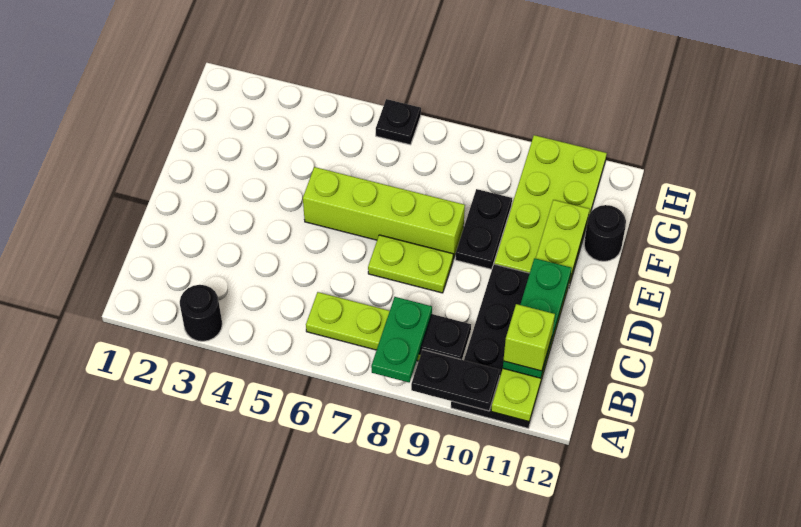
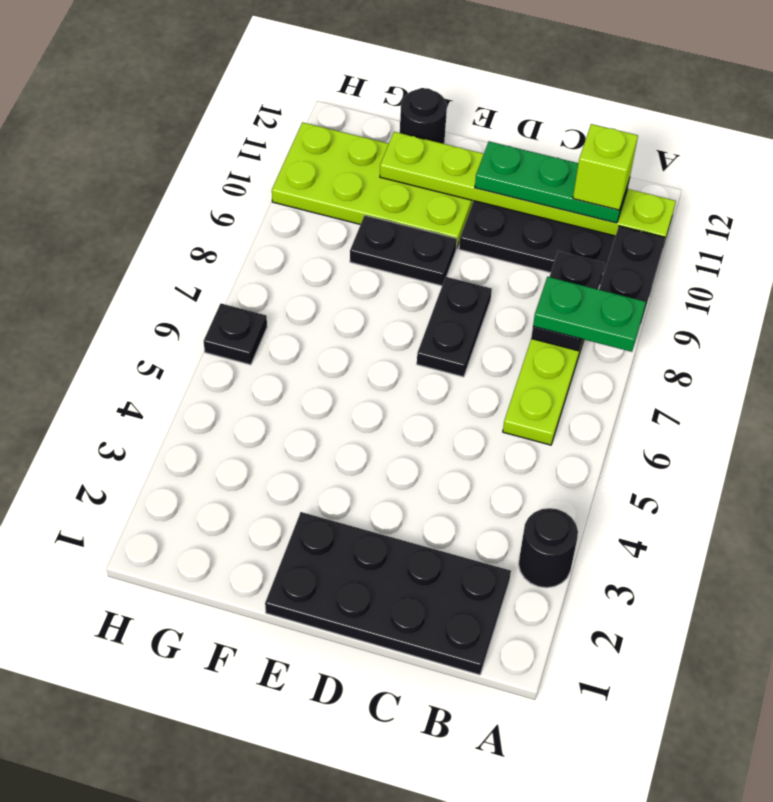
none -> black 2x4 plate [265,512,511,675]
lime 1x2 plate [368,235,453,293] -> black 1x2 plate [417,277,492,377]
lime 1x4 brick [303,167,465,259] -> none

